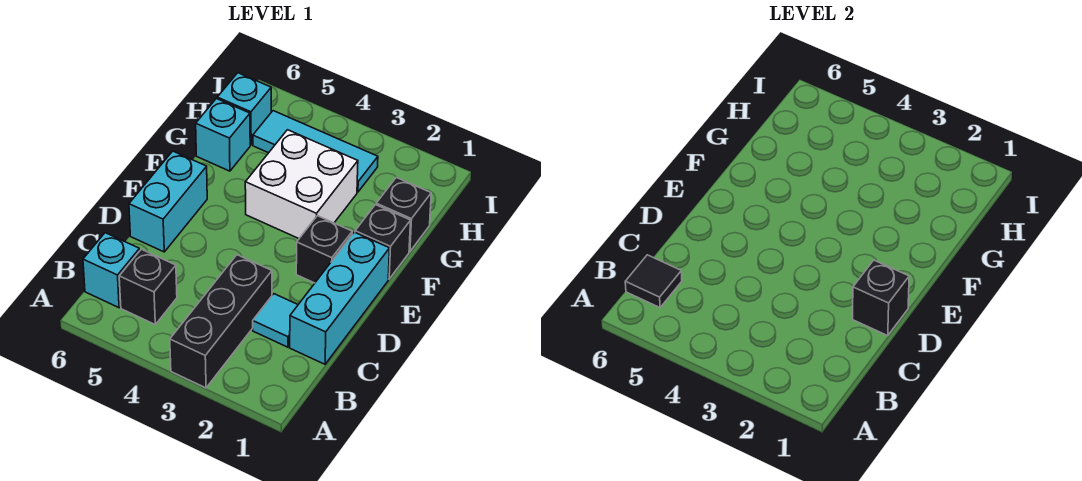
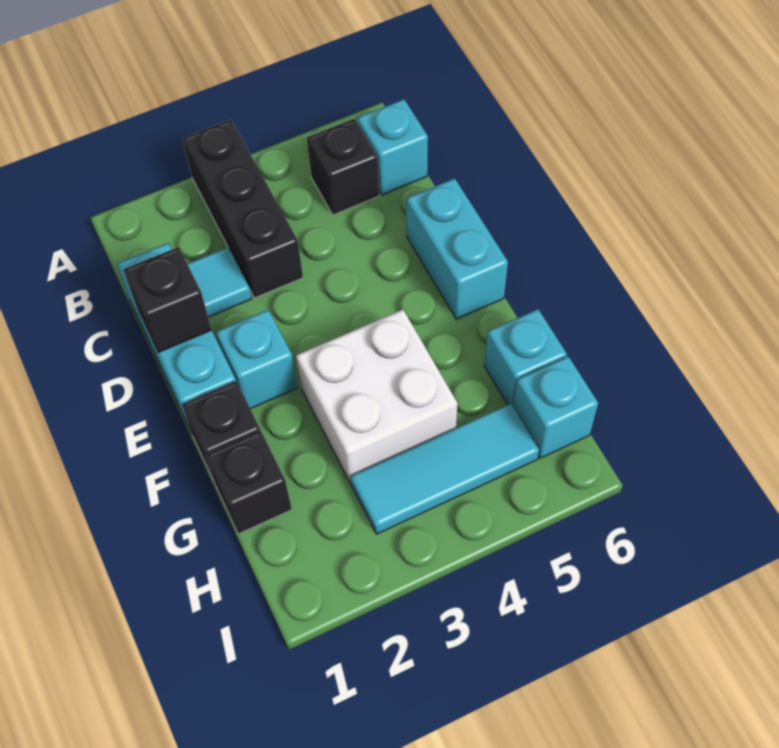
black 1x1 tile [625,255,682,308] -> none
black 1x1 brick [296,216,352,283] -> cyan 1x1 brick [216,310,298,409]

